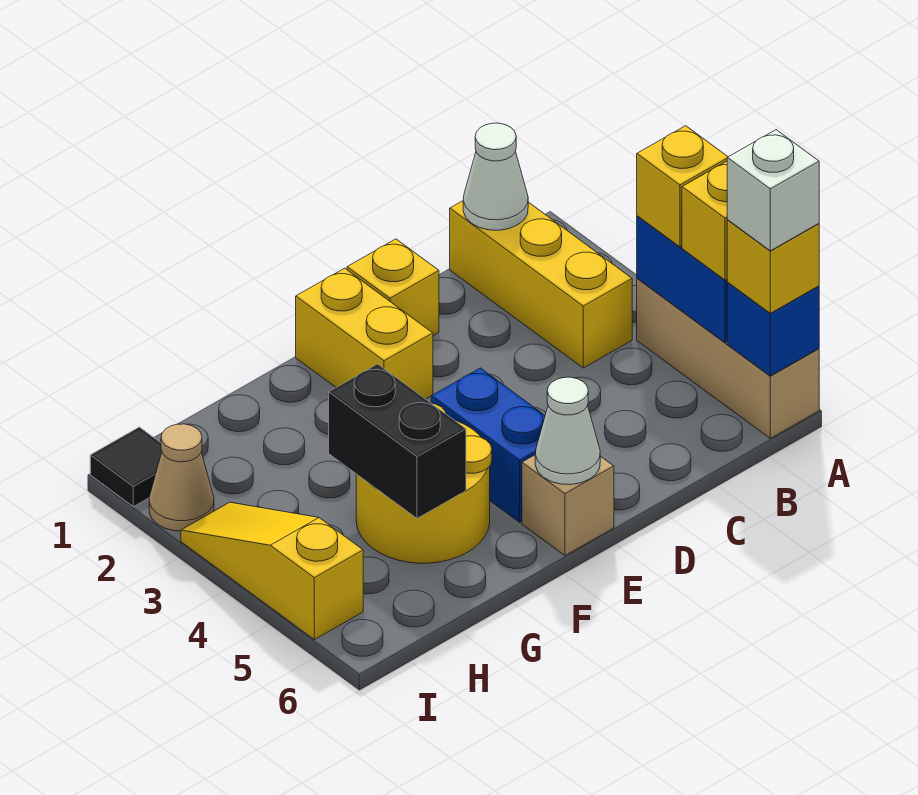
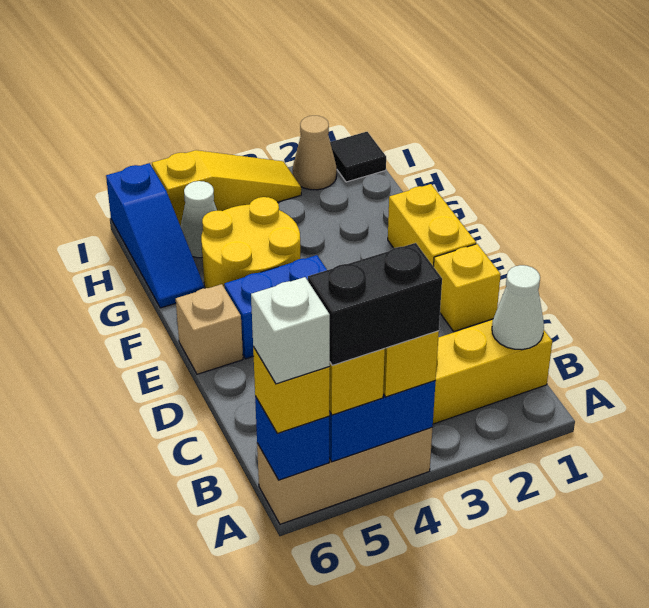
yellow 1x2 brick [296,268,433,399] -> yellow 1x2 brick turned to [388,184,476,267]
white 1x1 cone [535,377,600,485] -> white 1x1 cone moved to [181,181,217,258]
black 1x2 brick [329,364,466,518] -> black 1x2 brick moved to [308,243,442,365]
none -> blue 1x3 slope [106,163,204,308]

